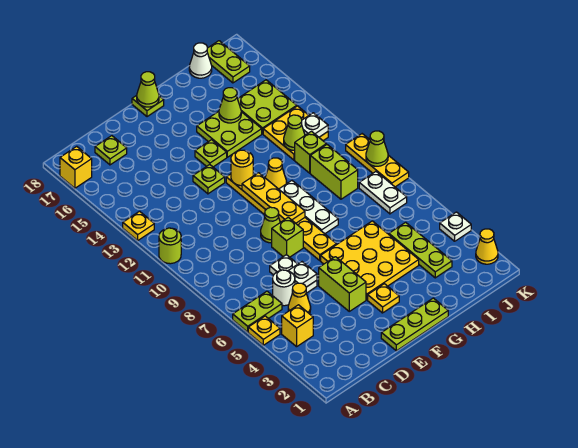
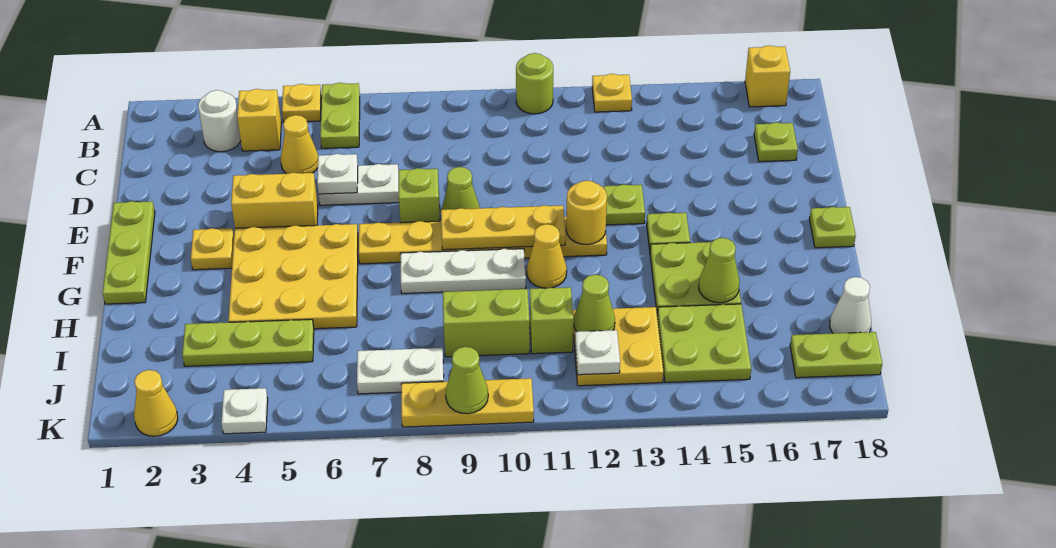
white 1x1 round brick [273,270,295,306] -> white 1x1 round brick moved to [198,90,241,152]
lime 1x2 brick [319,257,366,311] -> yellow 1x2 brick [231,173,318,228]
lime 1x1 cone [137,72,159,107] -> none

